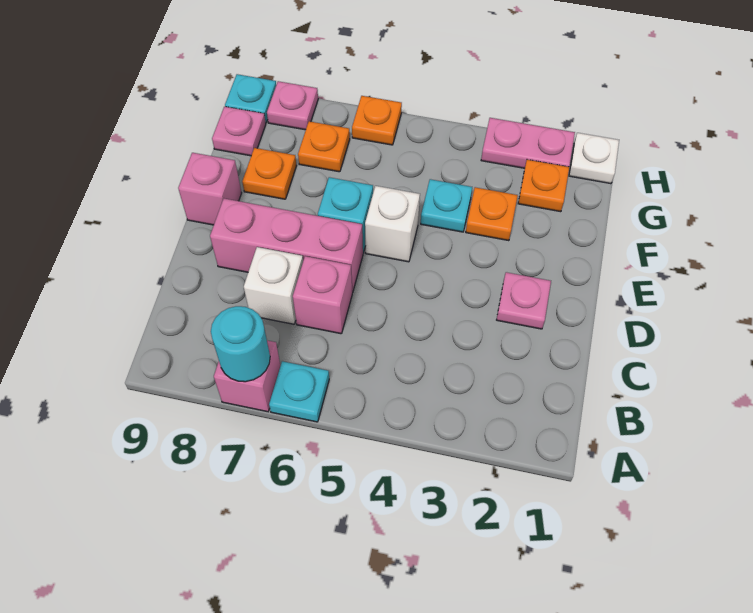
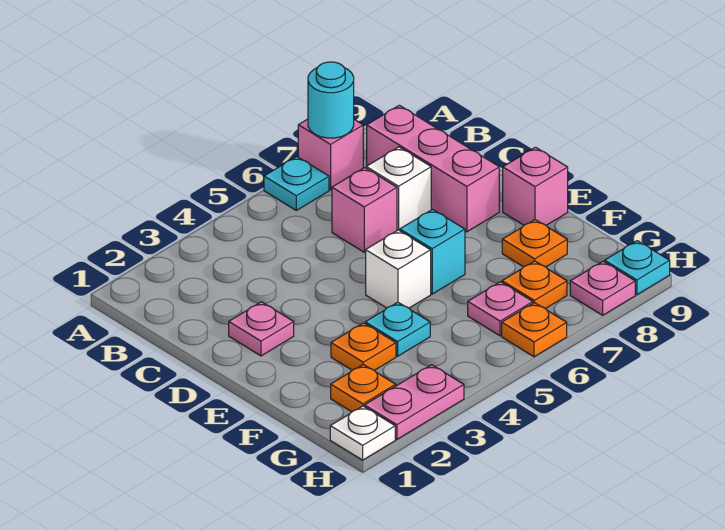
pink 1x3 brick [210,199,363,292] -> pink 1x3 brick turned to [367,105,499,232]
pink 1x1 plate [212,107,266,156] -> pink 1x1 plate moved to [468,282,533,336]

